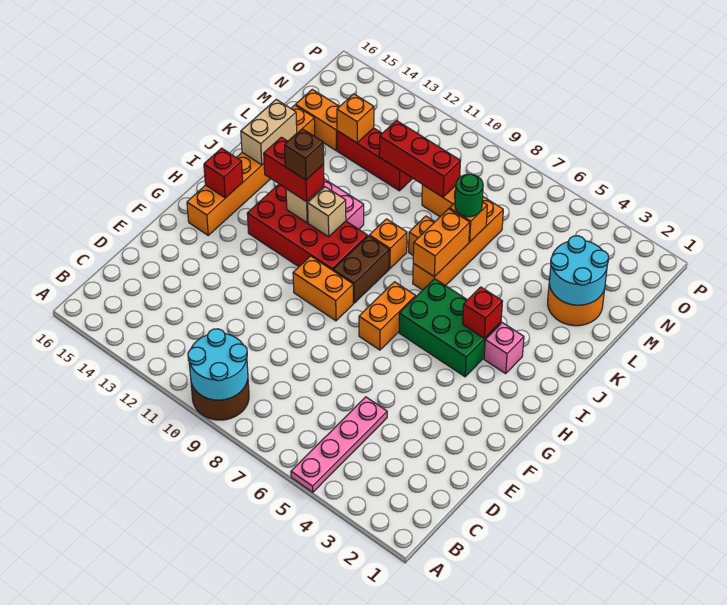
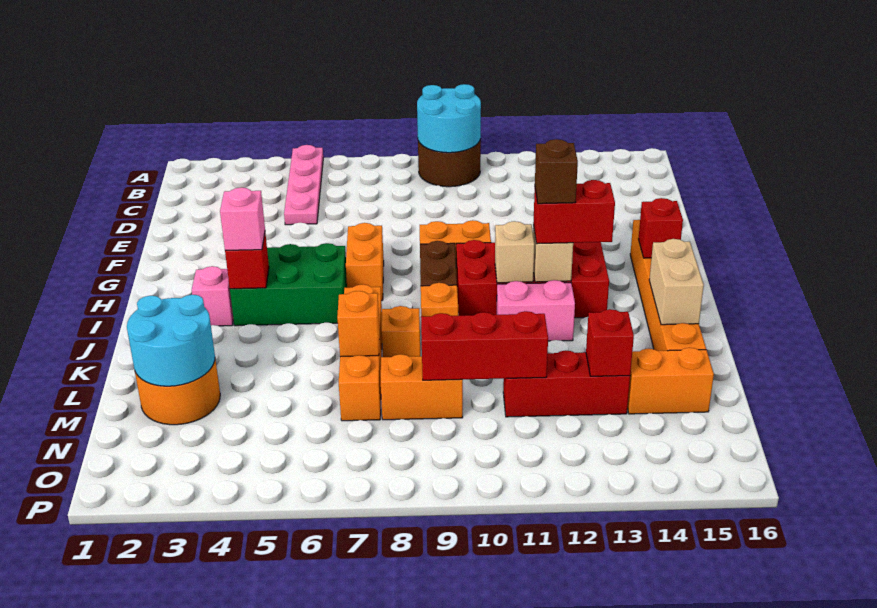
none -> pink 1x1 brick [220,188,265,250]
orange 1x2 brick [413,209,470,277] -> none
green 1x1 round brick [455,174,483,217] -> none
orange 1x1 brick [337,94,374,143] -> red 1x1 brick [586,309,634,376]

